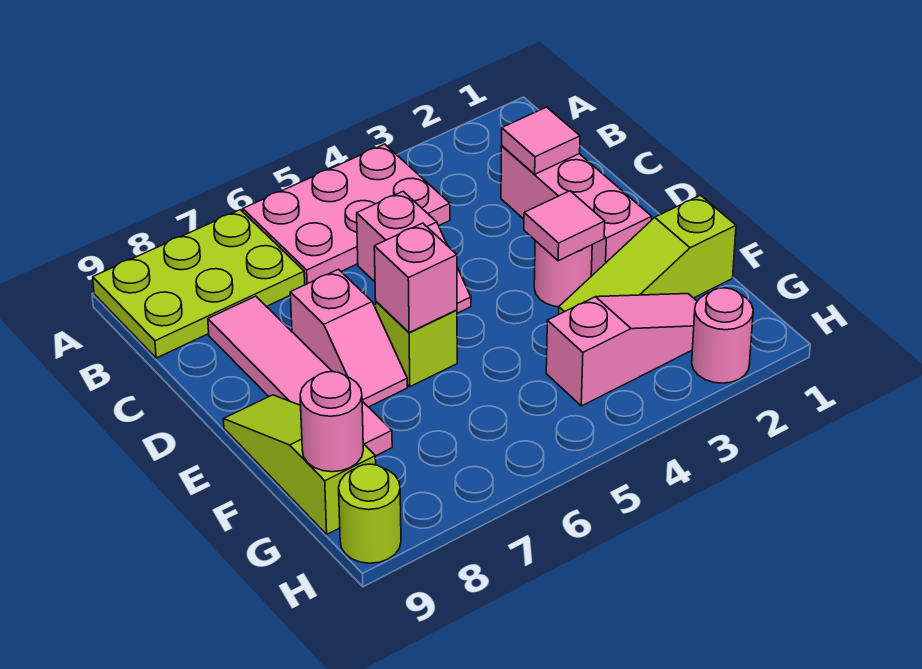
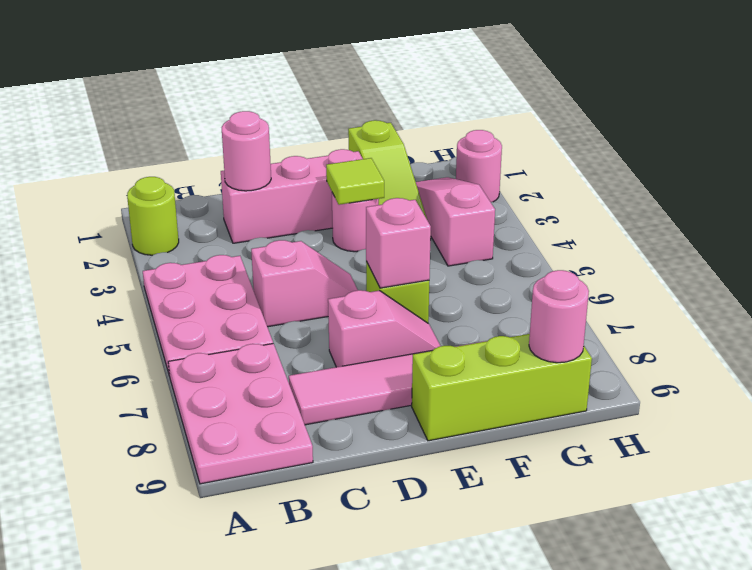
lime 2x3 plate [93,210,305,358] -> pink 2x3 plate [168,344,313,484]
pink 1x1 tile [502,107,580,174] -> pink 1x1 round brick [222,111,271,191]
pink 1x1 tile [524,191,605,261] -> lime 1x1 tile [326,158,384,205]
lime 1x3 slope [223,395,376,534] -> lime 1x3 brick [412,334,592,441]
lime 1x1 round brick [339,464,401,563] -> lime 1x1 round brick moved to [127,177,179,255]

